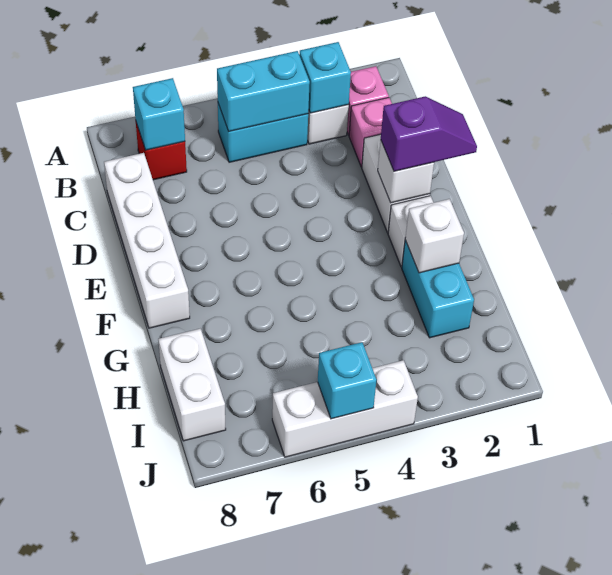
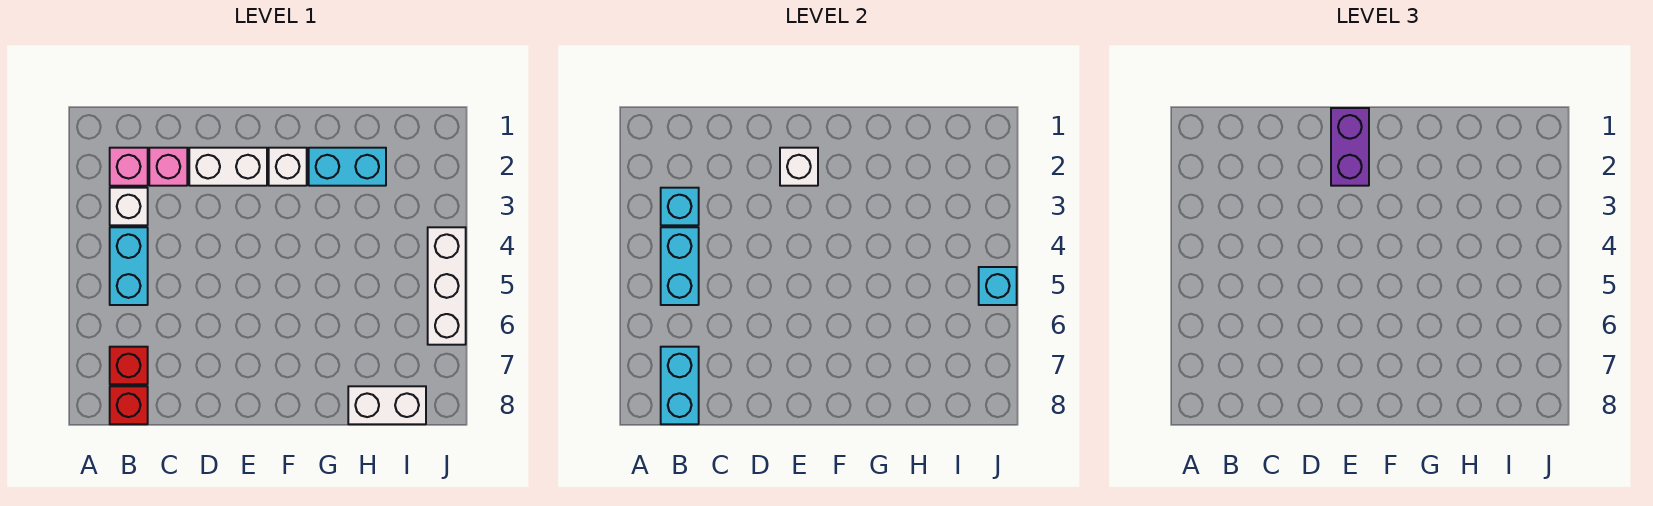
cyan 1x1 brick [133,78,185,150] -> cyan 1x2 brick [661,347,699,424]
none -> red 1x1 brick [110,386,148,424]
white 1x4 brick [104,153,190,328] -> none
purple 1x2 slope [381,96,477,171] -> purple 1x2 brick [1331,108,1369,186]
white 1x1 brick [405,199,464,273] -> none

